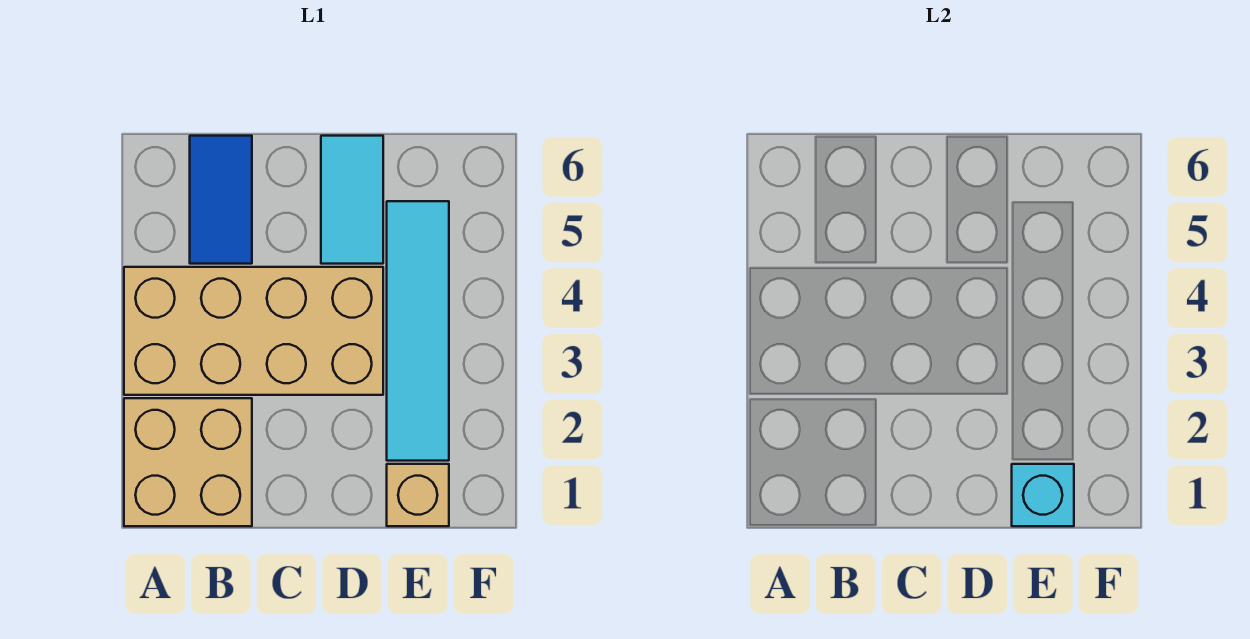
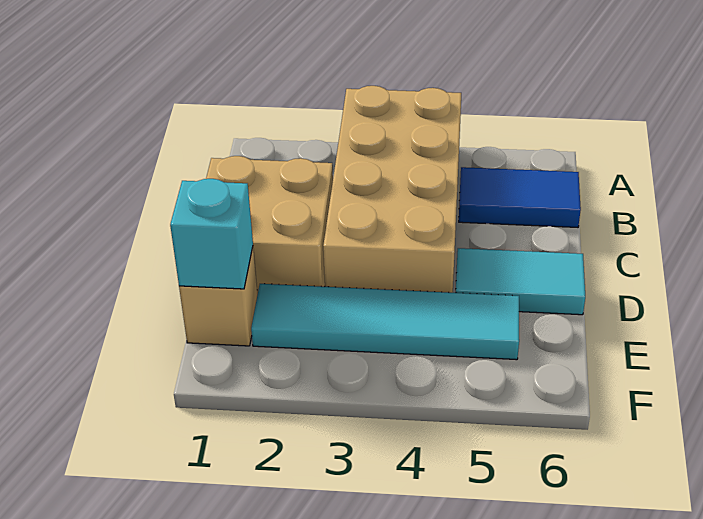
tan 2x2 brick [124,398,252,526] -> tan 2x2 brick moved to [206,156,333,294]

